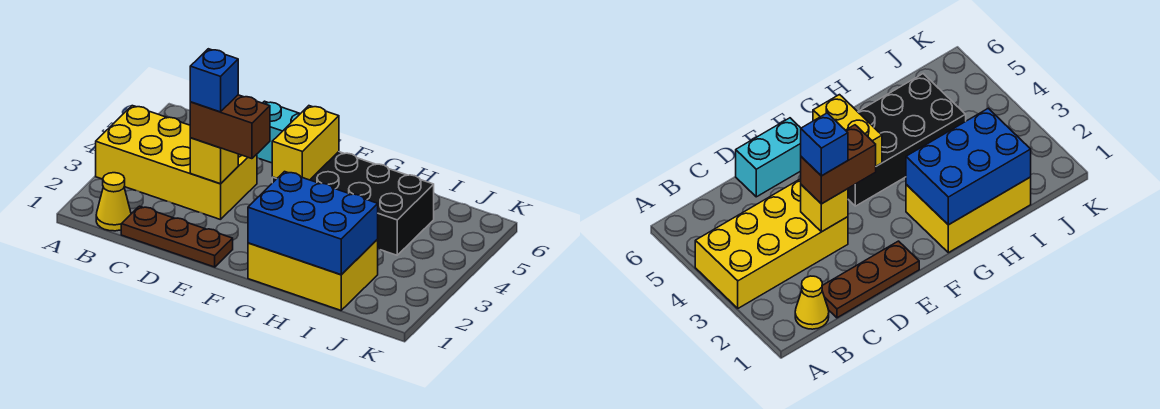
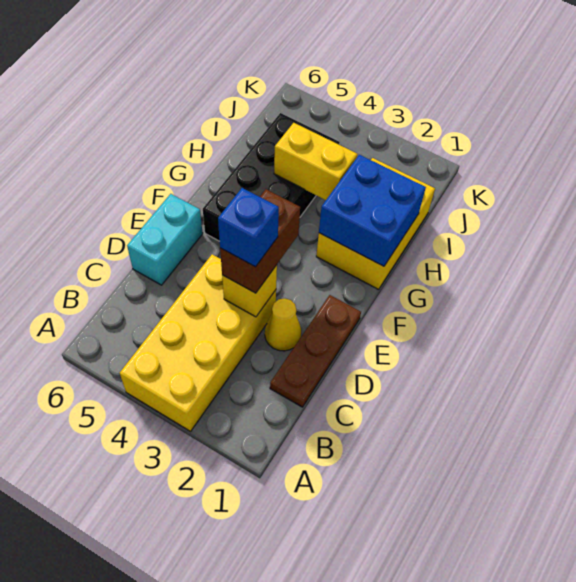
yellow 1x1 cone [96,173,131,231] -> yellow 1x1 cone moved to [265,298,301,351]
yellow 1x2 brick [272,106,339,180] -> yellow 1x2 brick moved to [274,123,357,200]
blue 2x3 brick [248,172,378,275] -> blue 2x2 brick [319,155,426,266]

